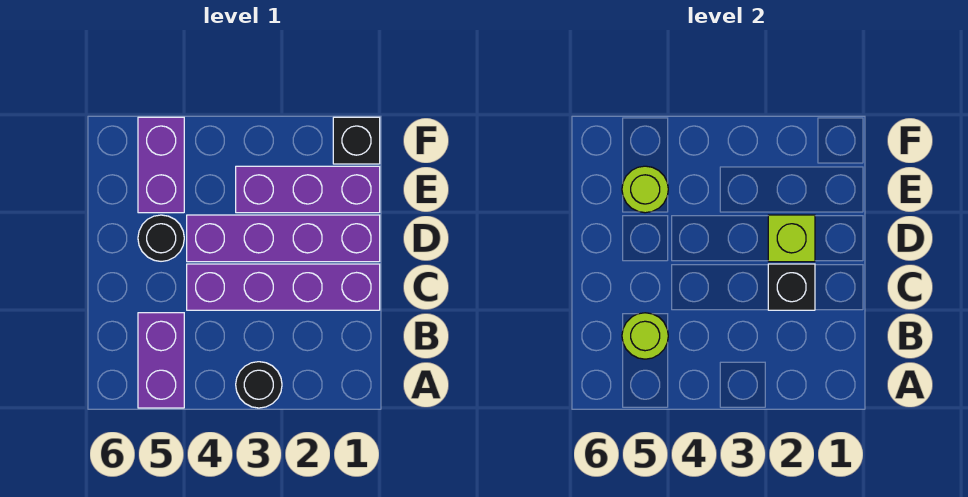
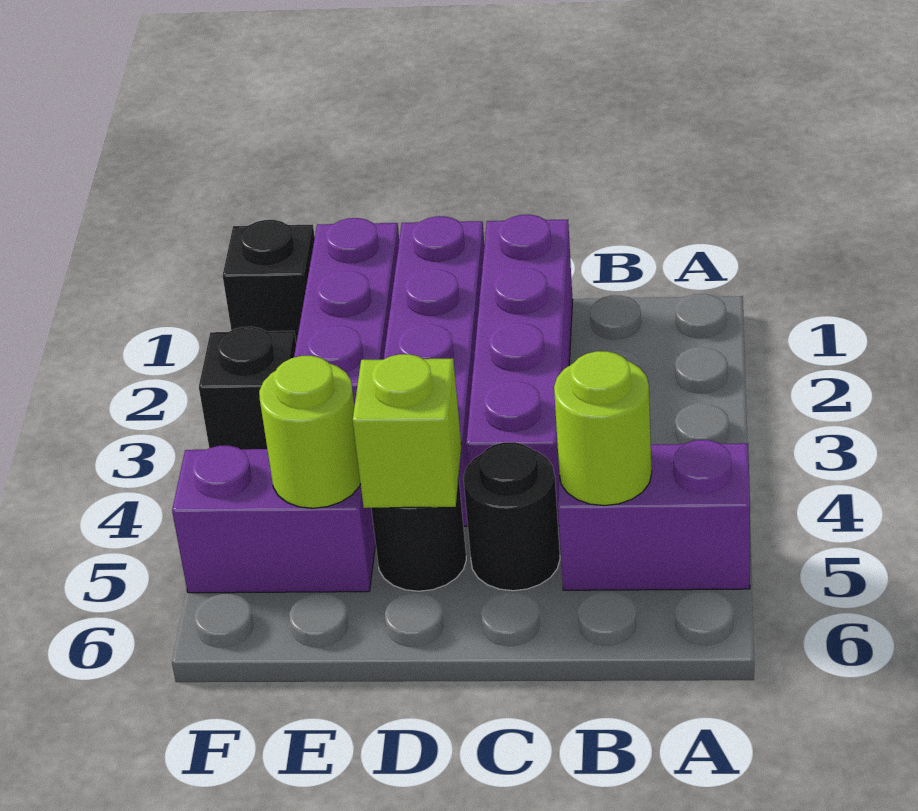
black 1x1 round brick [236,362,282,408] -> black 1x1 round brick moved to [463,442,560,591]
black 1x1 brick [768,264,815,310] -> black 1x1 brick moved to [199,327,296,449]
lime 1x1 brick [768,215,815,262] -> lime 1x1 brick moved to [353,354,461,508]

